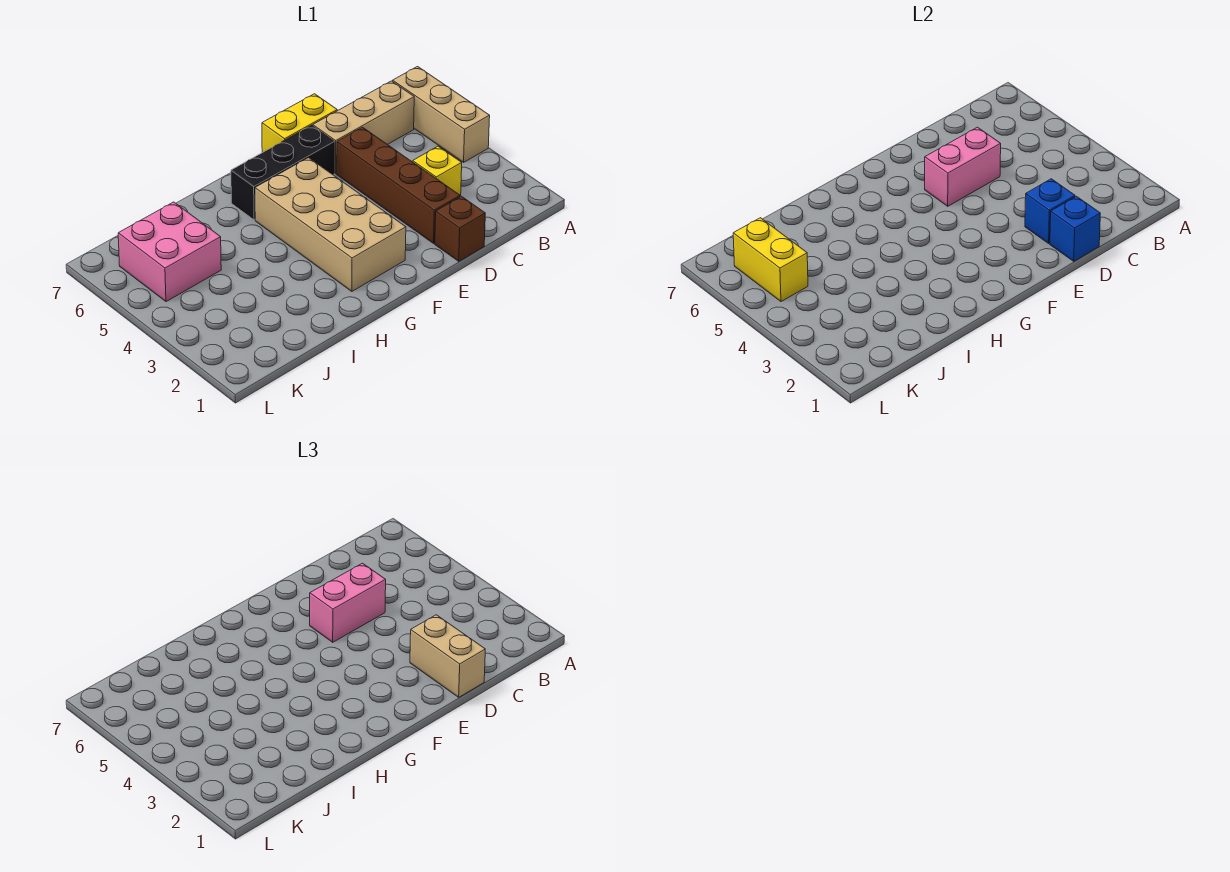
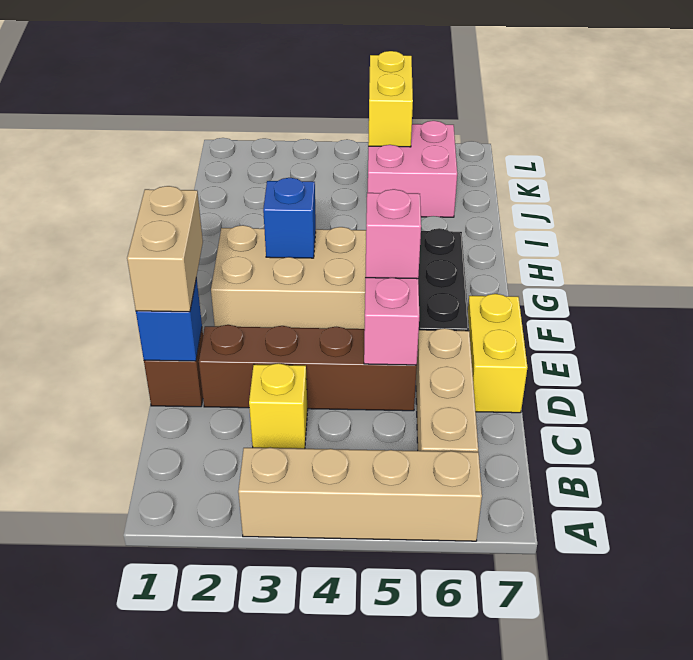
tan 1x3 brick [393,67,490,162] -> tan 1x4 brick [238,448,482,541]
tan 1x2 brick [410,615,485,697] -> tan 1x2 brick turned to [127,186,203,312]
blue 1x1 brick [1025,179,1075,243] -> blue 1x1 brick moved to [263,178,316,258]
pink 1x2 brick [310,563,386,642] -> pink 1x1 brick [365,189,421,279]
yellow 1x2 brick [733,218,808,302] -> yellow 1x2 brick turned to [368,51,413,147]

